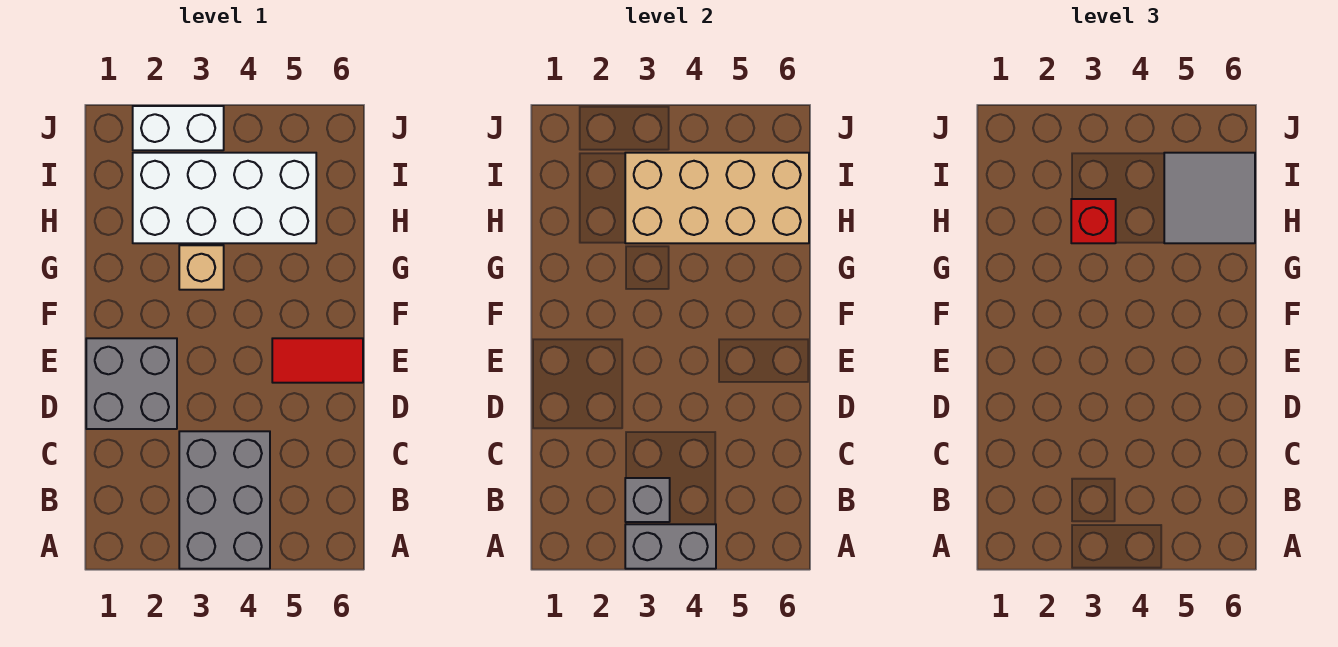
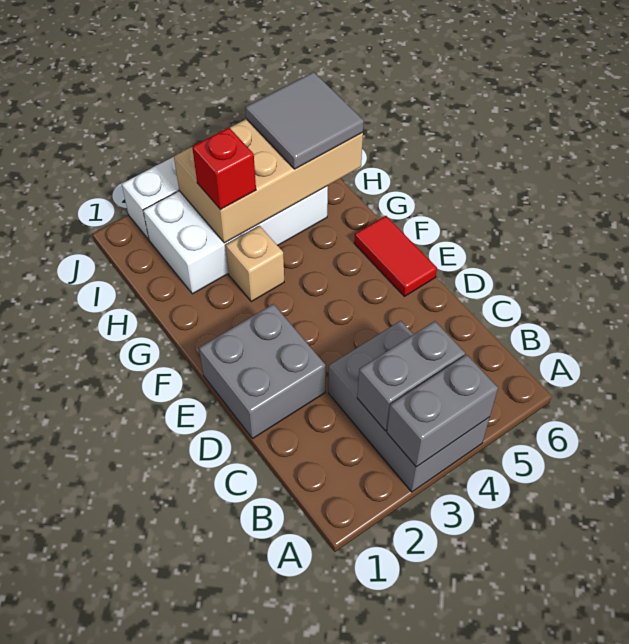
grey 1x1 brick [625,478,670,522] -> grey 1x2 brick [357,321,465,431]
red 1x2 tile [272,338,363,383] -> red 1x2 tile turned to [354,216,437,296]

